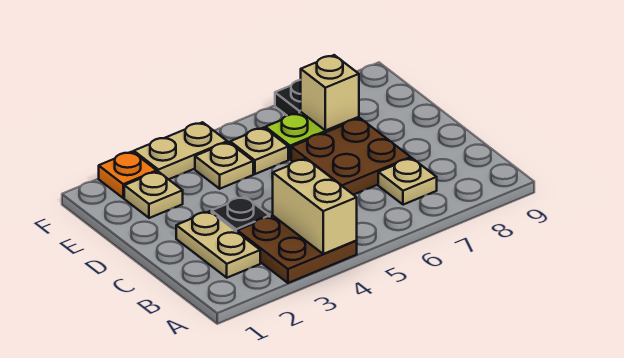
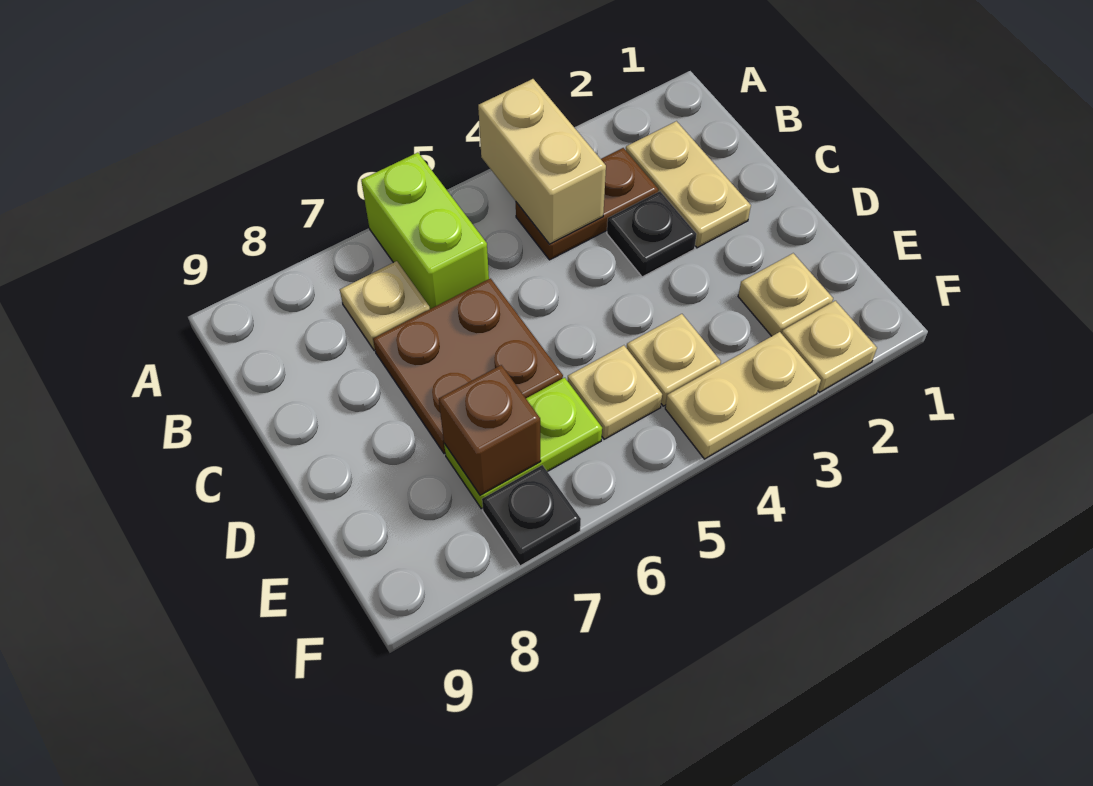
brown 2x2 plate [237,216,357,283] -> brown 1x2 plate [516,148,658,260]
none -> lime 1x2 brick [361,153,489,309]
tan 1x1 brick [301,55,359,130] -> brown 1x1 brick [439,365,541,495]
orange 1x1 plate [99,152,157,198] -> tan 1x1 plate [782,301,877,392]

